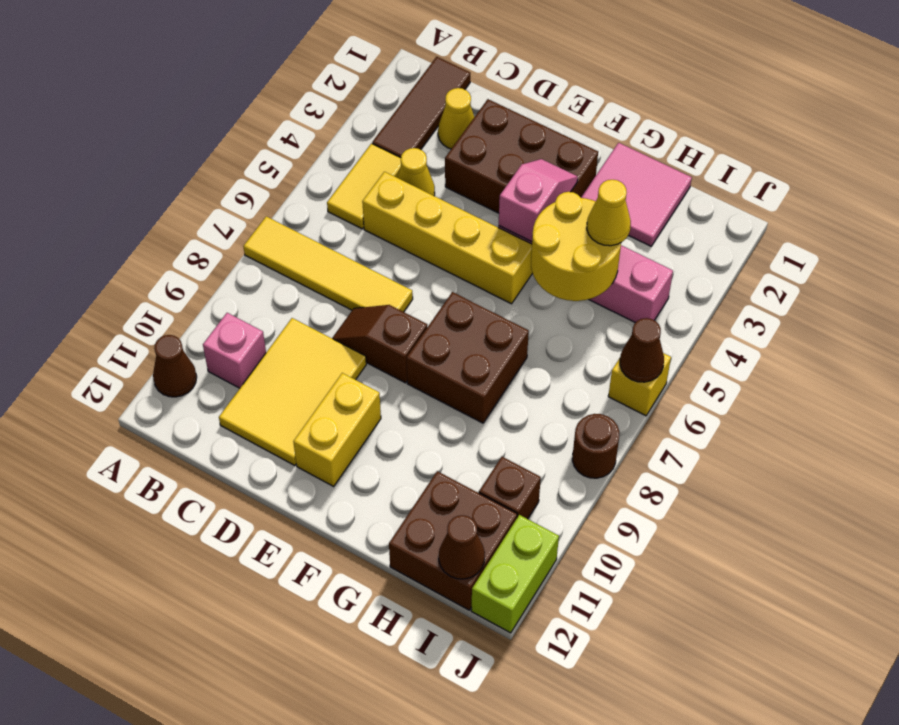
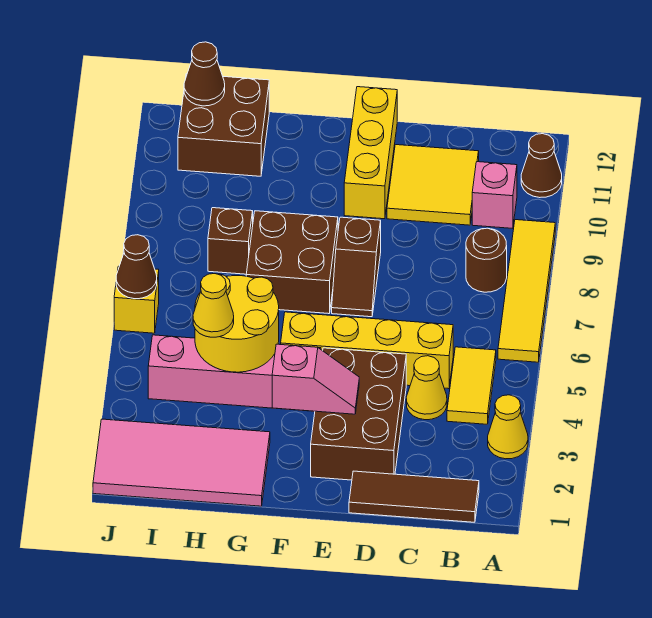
yellow 1x4 tile [243,216,413,312] -> yellow 1x4 tile turned to [498,220,555,362]
brown 1x3 tile [372,57,470,158] -> brown 1x3 tile turned to [349,471,479,522]
yellow 1x1 cone [438,88,474,149] -> yellow 1x1 cone moved to [488,395,528,459]
yellow 2x3 tile [219,318,366,466] -> yellow 2x2 tile [387,145,479,225]
brown 2x3 brick [445,99,598,213] -> brown 2x3 brick turned to [311,348,406,480]
brown 1x2 slope [332,305,427,383] -> brown 1x2 slope turned to [332,217,381,317]
yellow 1x2 brick [293,373,381,486] -> yellow 1x3 brick [344,87,397,219]
pink 1x2 slope [499,159,578,242] -> pink 1x2 slope turned to [272,344,359,414]
pink 2x2 tile [581,143,692,246] -> pink 2x4 tile [93,419,270,506]
brown 1x1 brick [479,457,541,519] -> brown 1x1 brick moved to [208,208,253,274]
brown 1x1 round brick [572,414,619,478] -> brown 1x1 round brick moved to [466,228,507,292]
lime 1x2 brick [471,515,559,633] -> none

